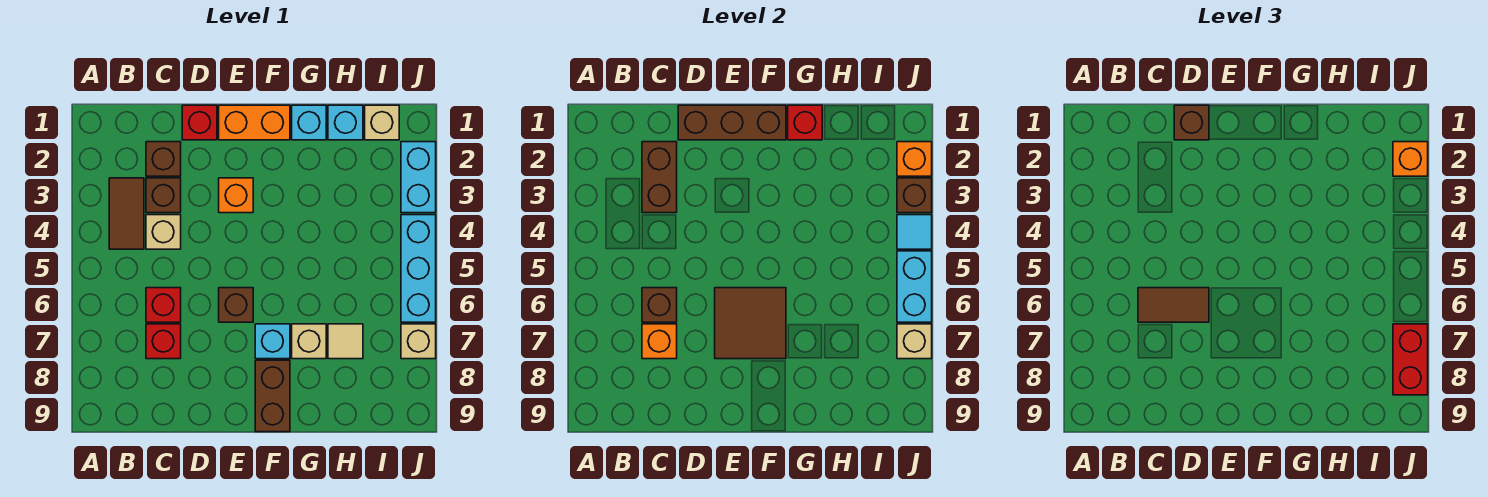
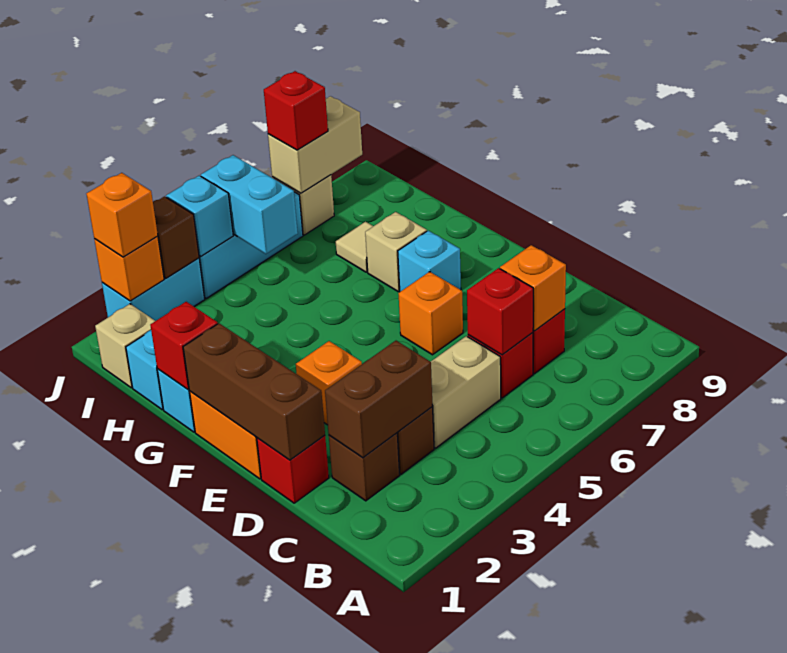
brown 1x2 tile [109,178,144,249] -> none
tan 1x1 brick [146,215,181,249] -> tan 1x2 brick [431,336,501,448]
brown 1x1 brick [642,288,677,322] -> red 1x1 brick [467,268,533,355]
brown 1x2 tile [1138,288,1209,322] -> none
brown 1x1 brick [1174,105,1209,140] -> none
brown 1x1 brick [219,288,253,322] -> orange 1x1 brick [398,272,463,355]
brown 2x2 tile [715,288,786,359] -> none
brown 1x2 brick [255,360,290,432] -> none
cyan 1x1 tile [897,215,932,249] -> cyan 1x1 brick [166,176,233,256]
cyan 1x2 brick [897,251,932,322] -> cyan 1x2 brick turned to [201,155,298,254]
tan 1x1 brick [897,324,932,359] -> tan 1x2 brick [268,96,362,193]
red 1x2 brick [1393,324,1428,395] -> red 1x1 brick [264,71,328,150]

